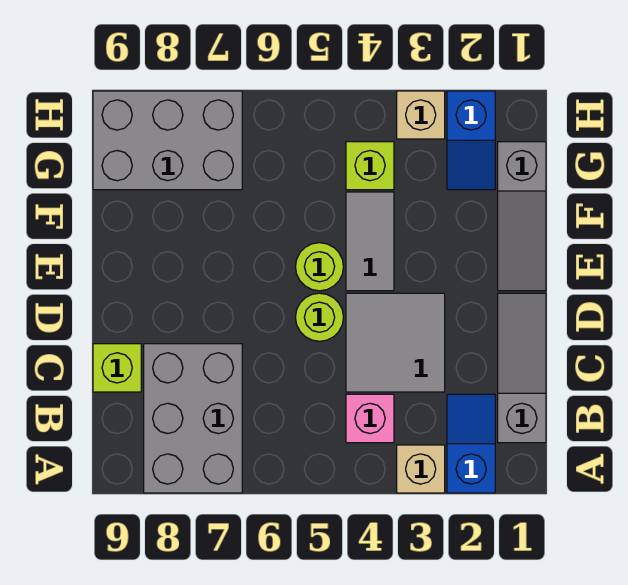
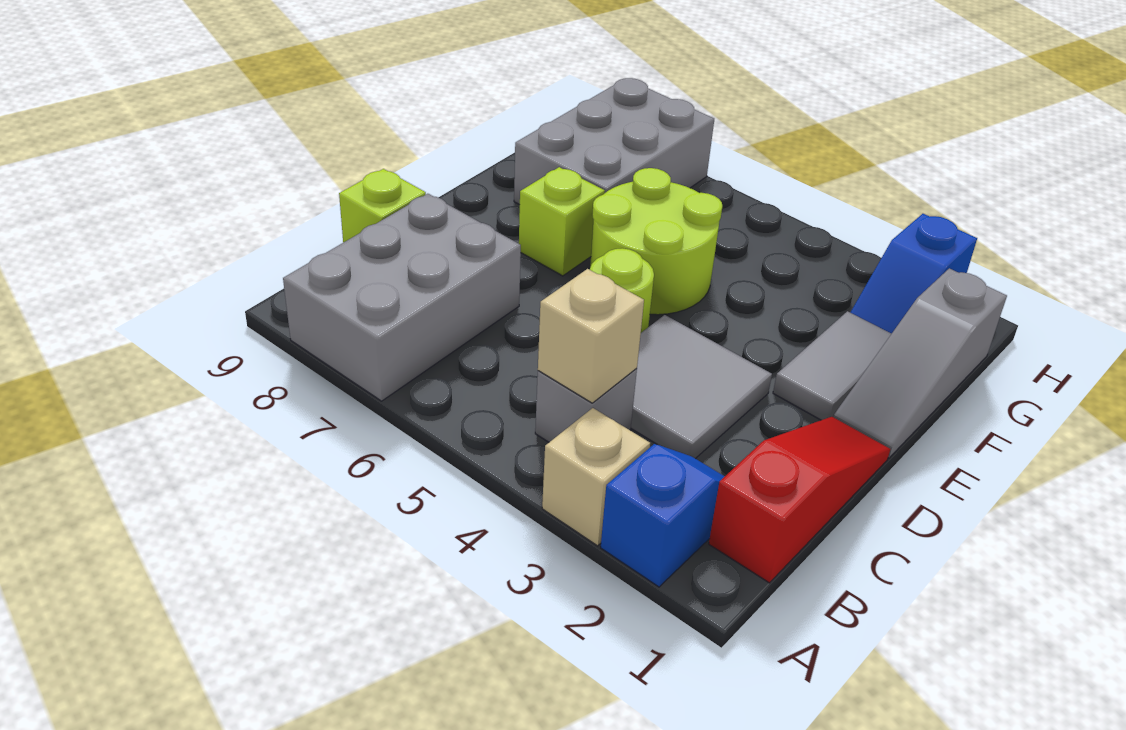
grey 1x3 slope [498,293,546,443] -> red 1x3 slope [709,417,890,583]
pink 1x1 brick [346,394,394,443] -> grey 1x1 brick [535,369,637,442]
grey 1x2 tile [346,192,394,291] -> grey 1x2 tile moved to [773,311,891,420]
lime 1x1 round brick [295,243,344,291] -> lime 2x2 round brick [590,168,722,315]
lime 1x1 brick [346,142,394,190] -> lime 1x1 brick moved to [519,167,605,276]
grey 2x3 brick [93,91,242,190] -> grey 2x3 brick turned to [514,78,714,205]
tan 1x1 brick [397,91,445,139] -> tan 1x1 brick moved to [538,269,644,403]

